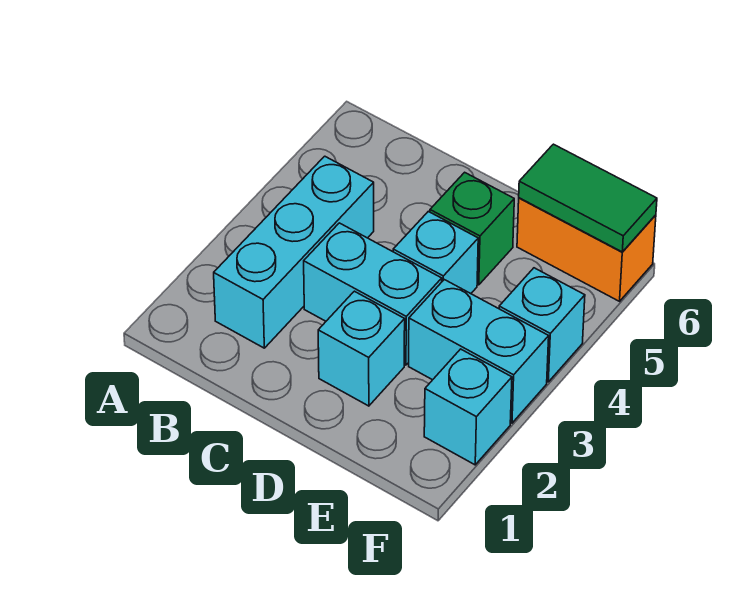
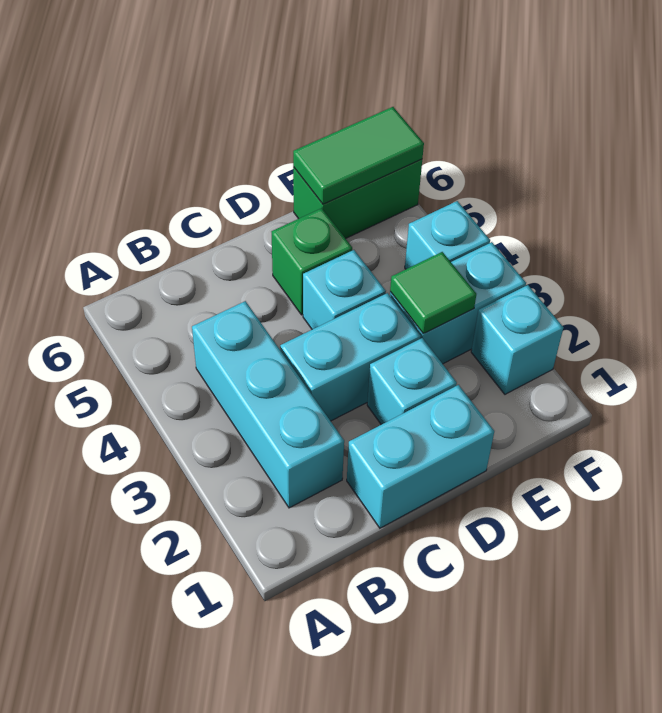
none -> cyan 1x2 brick [347,385,494,528]
none -> green 1x1 tile [390,252,476,334]
orange 1x2 brick [517,198,656,301] -> green 1x2 brick [293,159,422,239]

